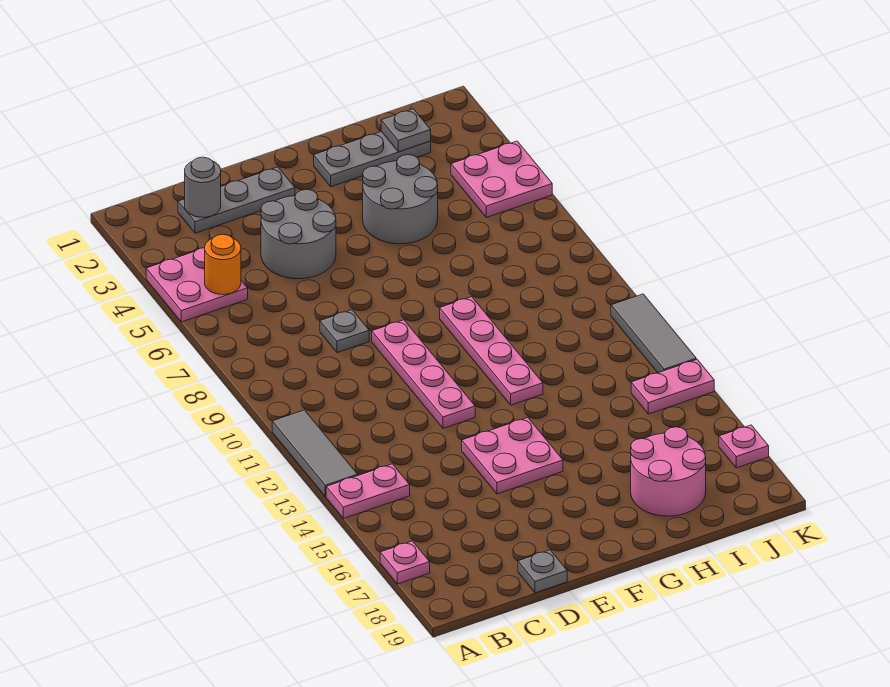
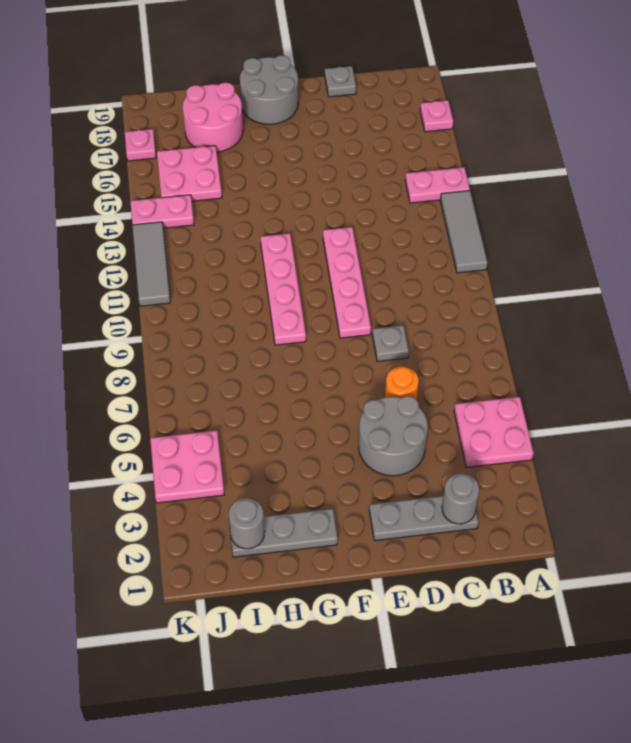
orange 1x1 round brick [205,234,241,294] -> orange 1x1 round brick moved to [385,367,419,400]
pink 2x2 plate [462,418,563,494] -> pink 2x2 plate moved to [157,146,222,201]
grey 2x2 round brick [363,155,438,244] -> grey 2x2 round brick moved to [240,55,298,124]
grey 1x1 plate [381,109,431,152] -> grey 1x1 round brick [229,498,265,549]

